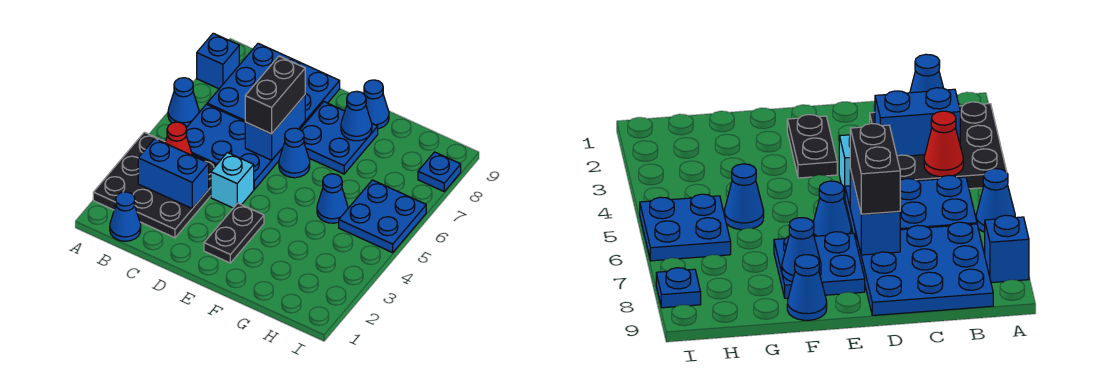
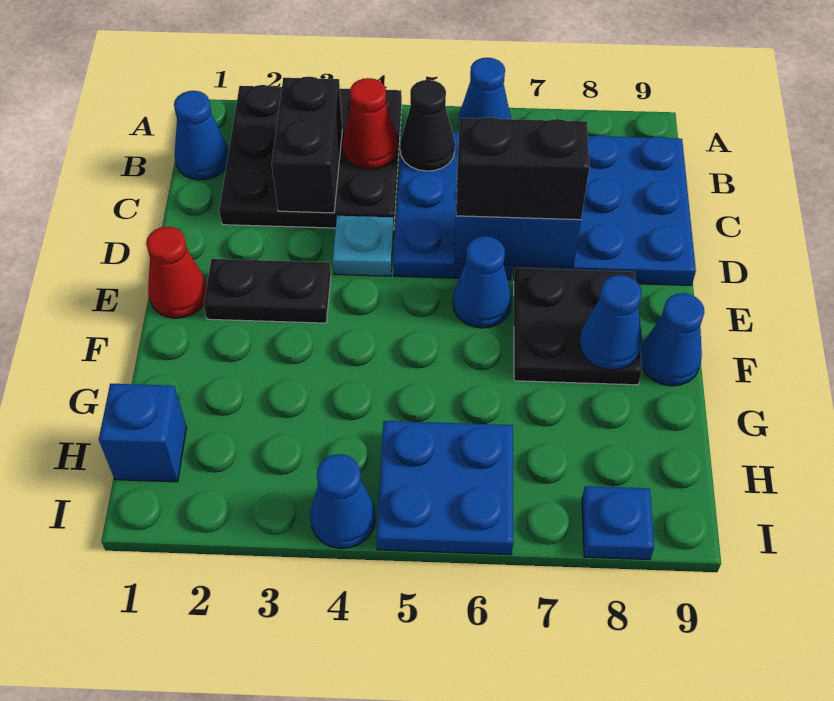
blue 1x1 brick [197,33,239,89] -> blue 1x1 brick moved to [99,384,187,482]
blue 1x2 brick [138,139,209,209] -> black 1x2 brick [272,77,342,213]
none -> black 1x1 cone [400,80,455,171]
cyan 1x1 brick [211,152,254,208] -> cyan 1x1 plate [333,216,394,276]
none -> red 1x1 cone [146,227,207,318]
blue 2x2 plate [300,102,378,174] -> black 2x2 plate [514,268,642,385]
blue 1x1 cone [317,174,348,223] -> blue 1x1 cone moved to [310,454,375,549]

